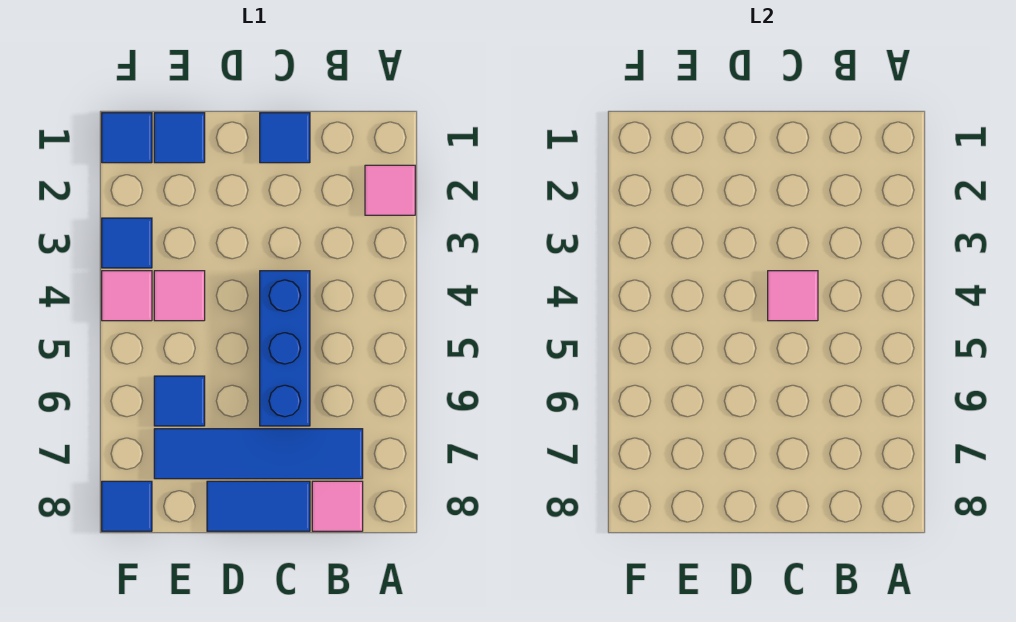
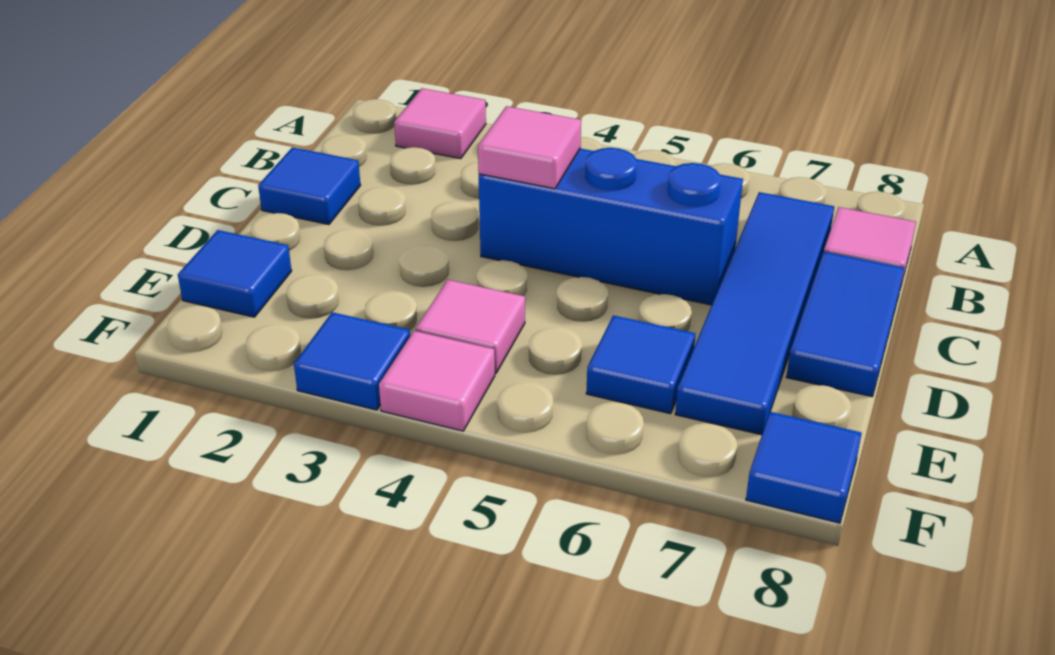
blue 1x1 tile [102,113,152,163] -> none

